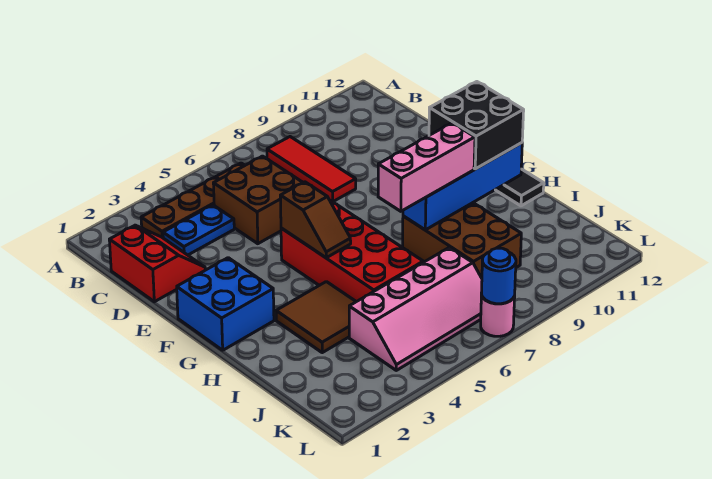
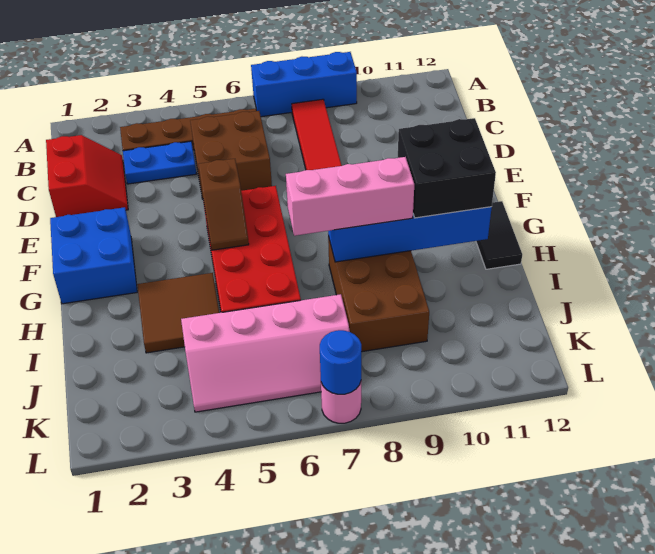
none -> blue 1x3 brick [251,52,357,117]

